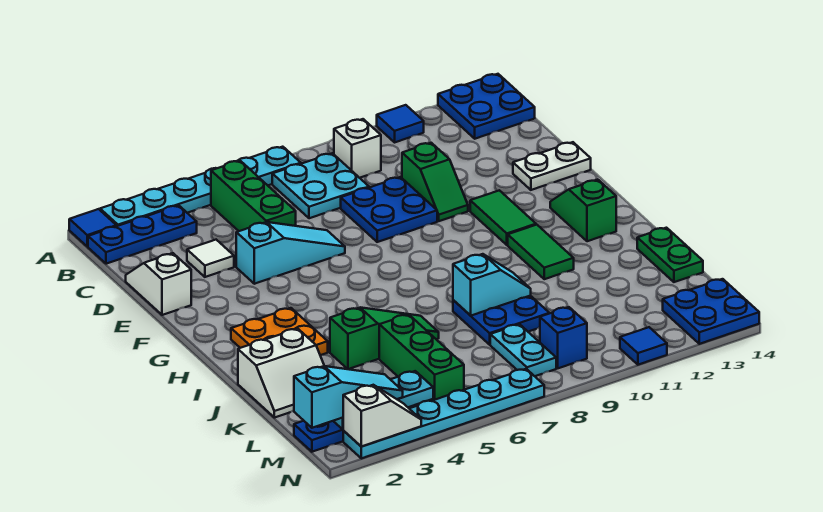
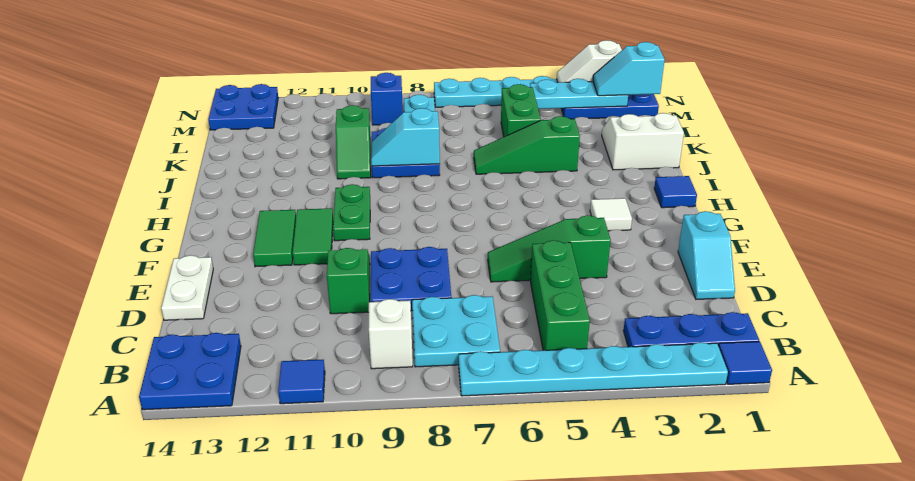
white 1x2 slope [126,253,191,315] -> cyan 1x2 slope [678,211,735,299]
white 1x1 tile [187,240,234,277] -> white 1x1 tile moved to [590,198,632,231]
cyan 1x3 slope [236,222,345,284] -> green 1x3 slope [488,216,611,282]
white 1x2 plate [513,142,591,190] -> white 1x2 plate turned to [161,255,213,320]
green 1x2 slope [550,180,616,241] -> green 1x2 slope moved to [336,105,371,179]
orange 2x2 plate [231,308,328,355] -> none
green 1x2 tile [508,225,574,279] -> green 1x2 tile moved to [253,210,296,267]
green 1x2 plate [637,228,703,282] -> green 1x2 plate moved to [333,184,370,241]
green 1x3 brick [379,314,464,401] -> green 1x2 brick [501,84,541,137]
cyan 1x3 slope [294,366,403,428] -> cyan 1x2 slope [593,42,665,96]
blue 1x1 tile [620,327,667,365] -> blue 1x1 tile moved to [654,176,697,208]

